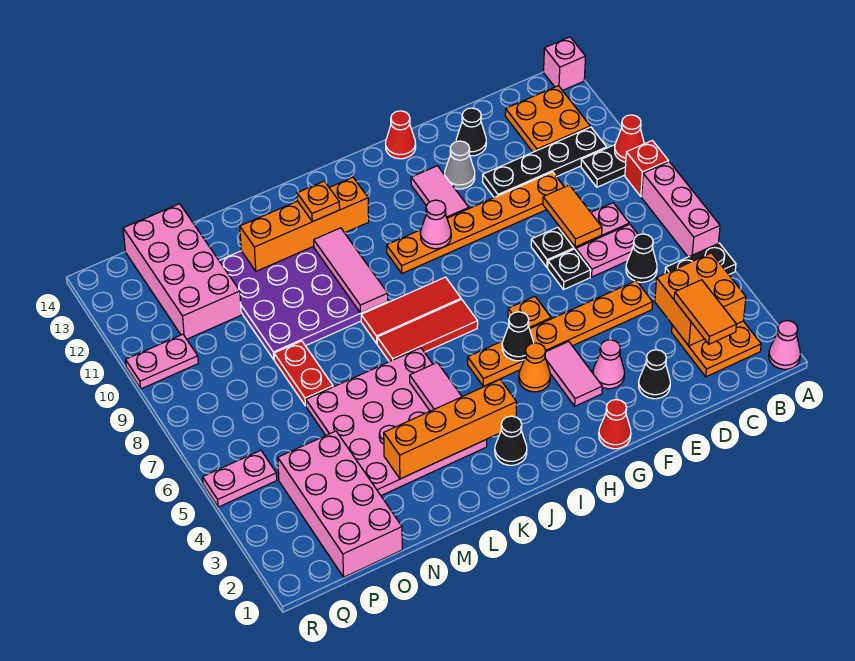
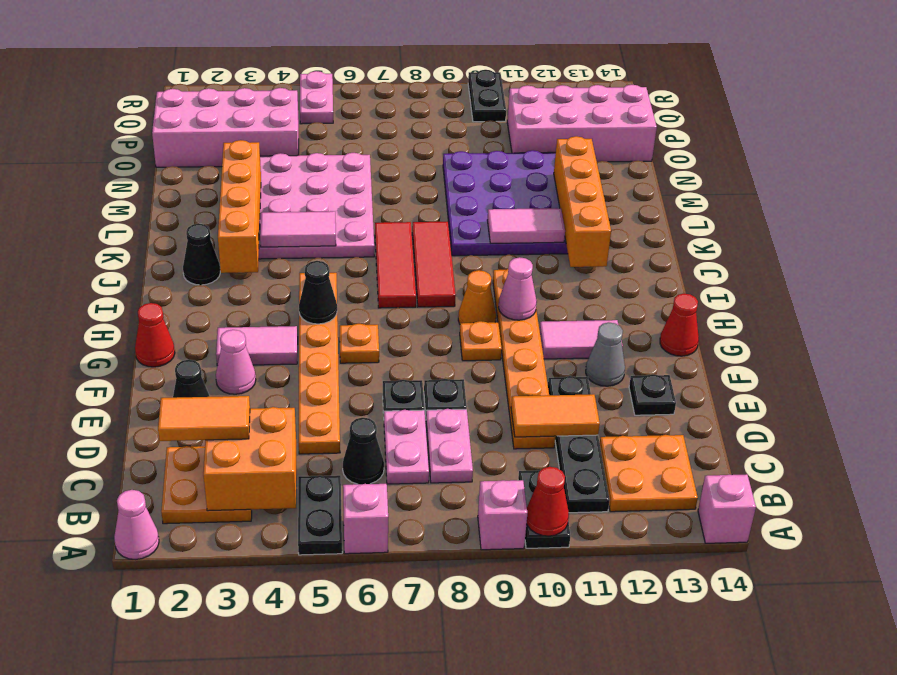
pink 1x3 brick [642,162,720,257] -> pink 1x1 brick [343,484,388,554]
red 1x1 brick [625,140,668,196] -> pink 1x1 brick [478,480,527,550]
orange 1x2 tile [543,185,602,247] -> orange 1x2 tile moved to [511,394,600,437]
black 1x1 cone [456,108,486,156] -> black 1x1 plate [629,374,676,415]
orange 1x1 cone [519,343,550,392] -> orange 1x1 cone moved to [458,270,496,324]
pink 1x3 tile [314,228,388,313] -> pink 1x2 tile [487,208,565,243]
orange 1x1 plate [297,181,340,222] -> orange 1x1 plate moved to [460,321,502,361]
red 1x2 plate [274,341,333,406] -> none
pink 1x2 plate [126,334,198,389] -> black 1x2 plate [468,70,506,122]

